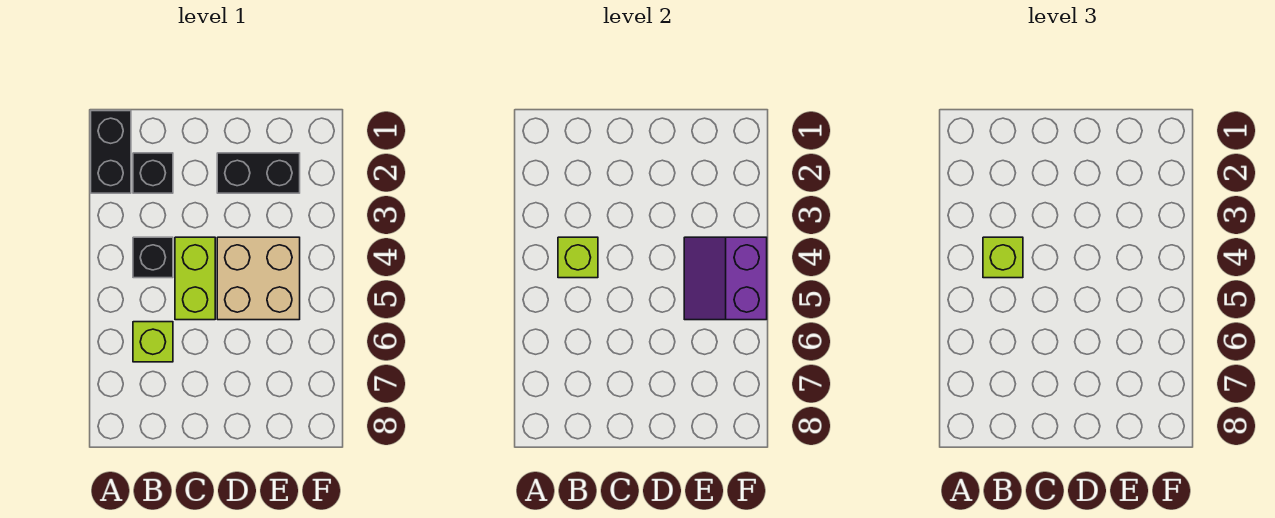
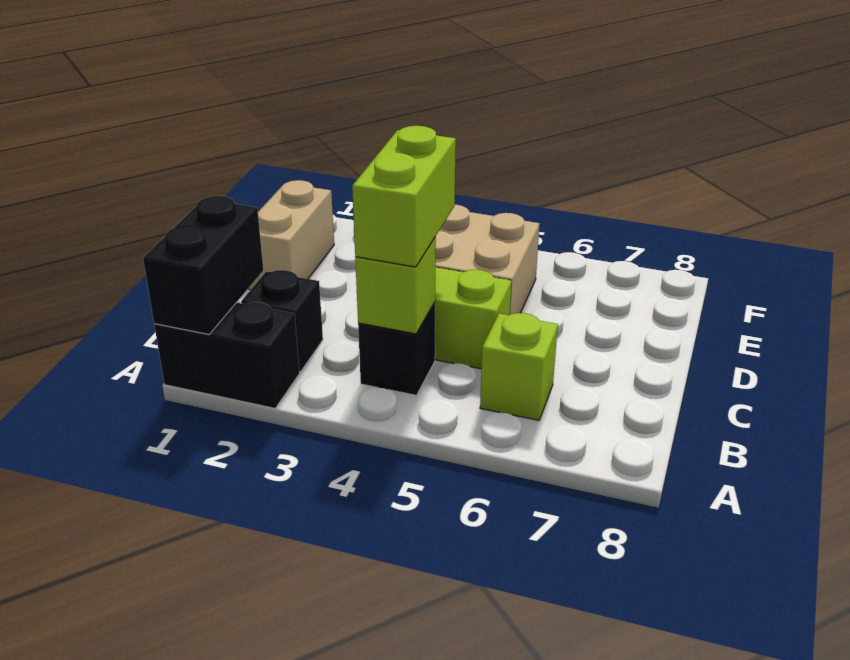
lime 1x1 brick [983,237,1023,278] -> lime 1x2 brick [352,126,456,267]
none -> tan 1x2 brick [248,180,334,290]
black 1x2 brick [217,153,300,193] -> black 1x2 brick moved to [143,196,263,334]
purple 2x2 slope [684,237,767,320] -> none

